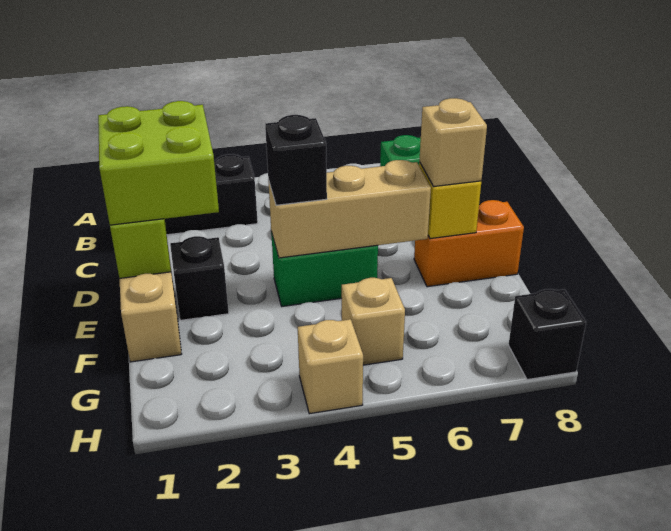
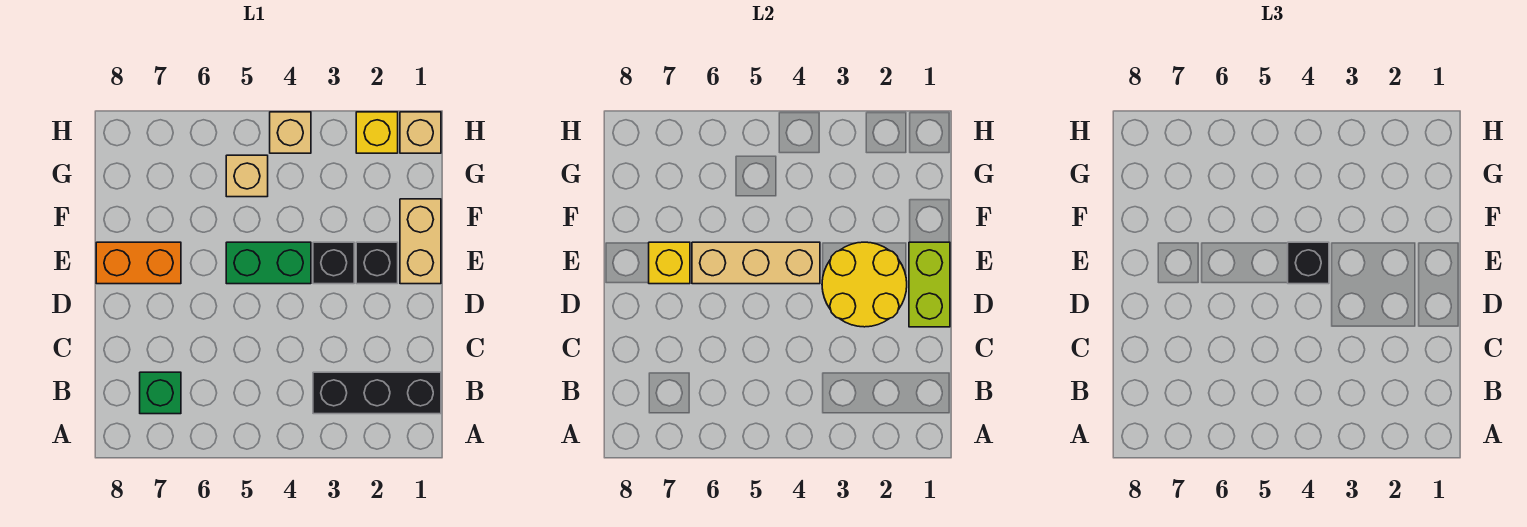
lime 2x2 brick [98,101,219,225] -> none
none -> yellow 2x2 round brick [822,242,907,327]
tan 1x1 brick [420,98,487,187] -> tan 1x1 brick moved to [400,112,441,153]
none -> yellow 1x1 brick [356,112,398,153]
black 1x1 brick [509,289,586,380] -> black 1x1 brick moved to [313,242,354,284]

